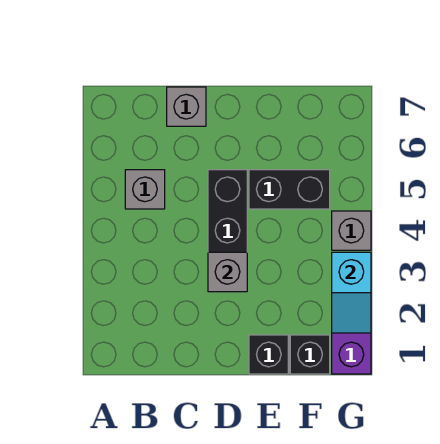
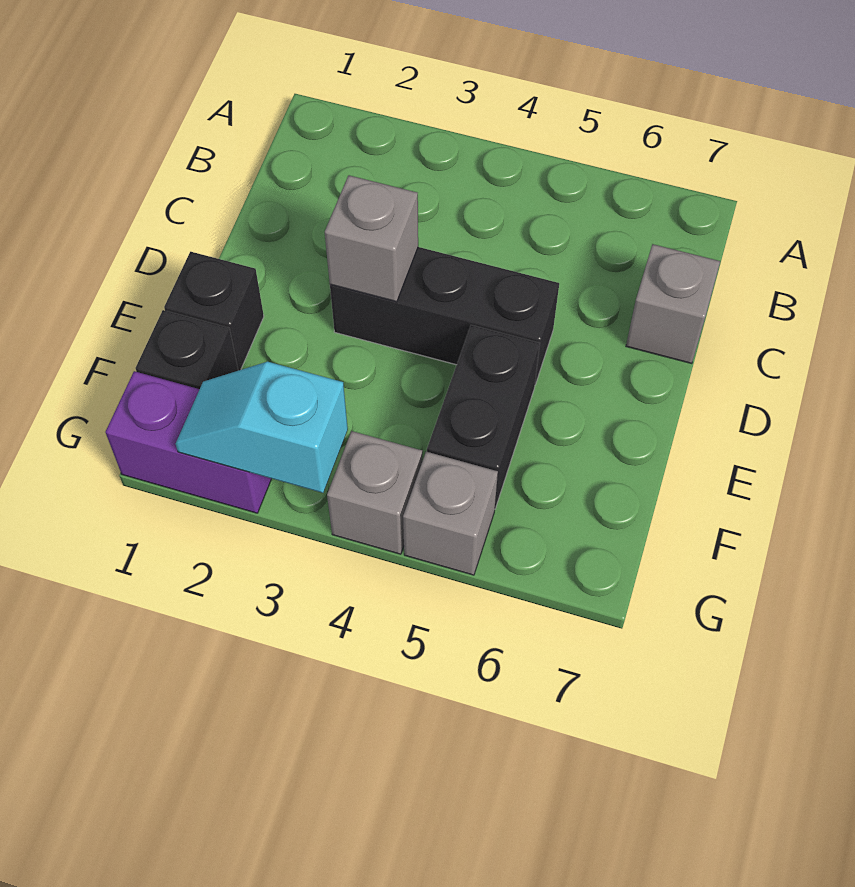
grey 1x1 brick [125,170,165,209] -> grey 1x1 brick moved to [403,452,498,575]

